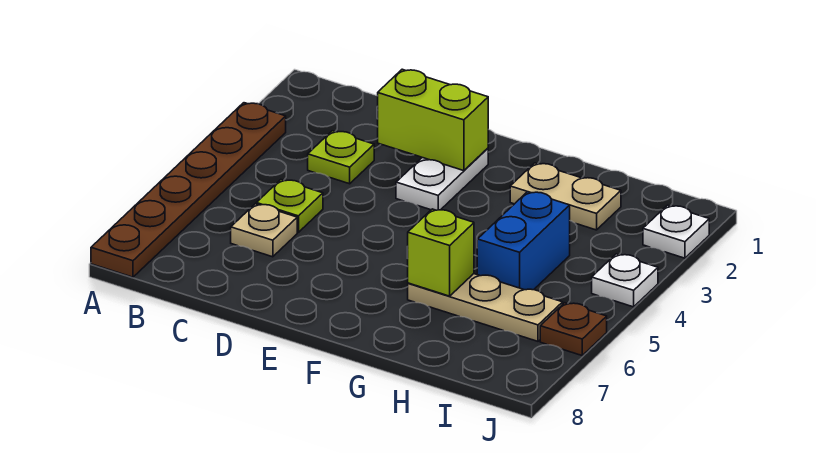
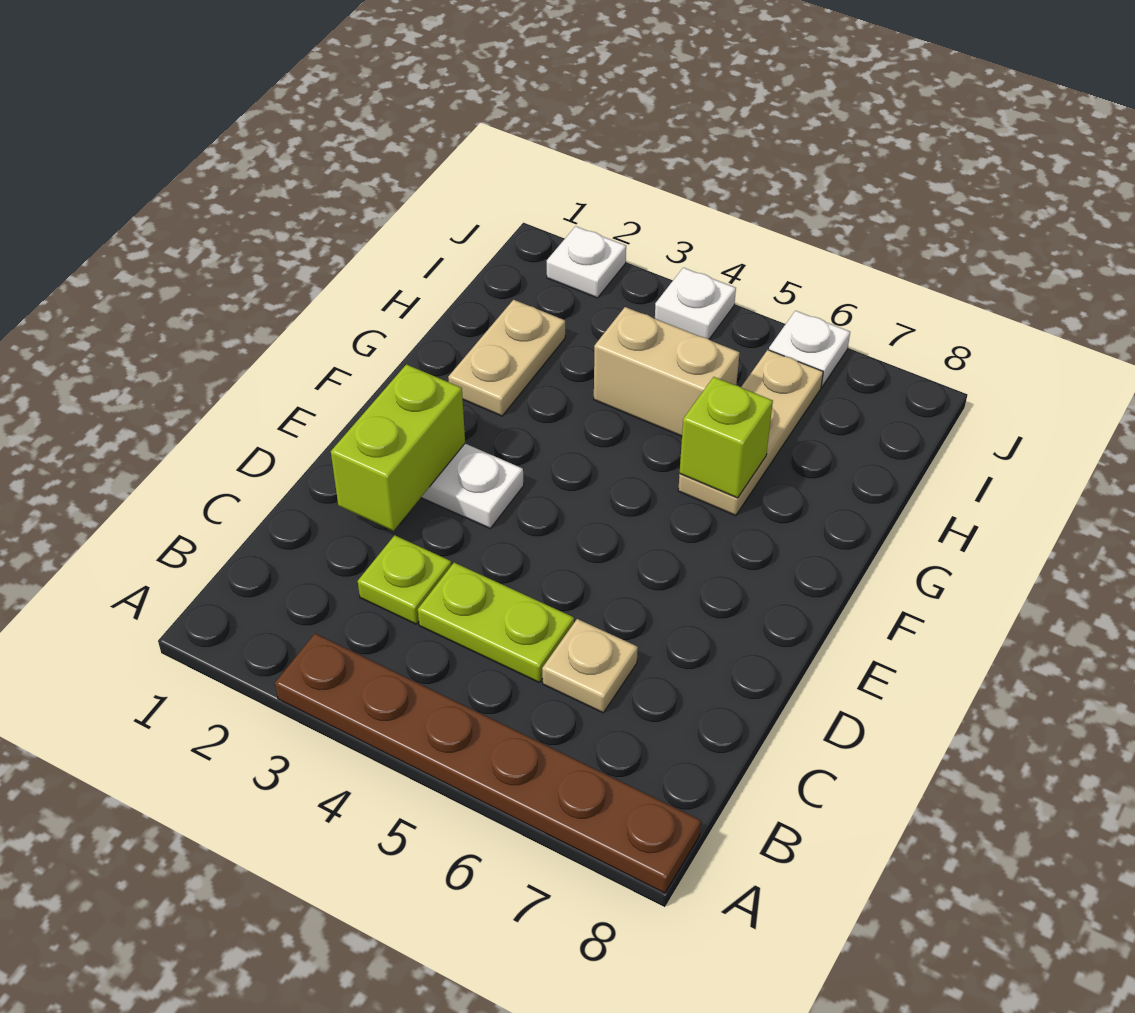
lime 1x1 plate [256,180,323,232] -> lime 1x2 plate [418,563,574,683]
blue 1x2 brick [477,192,570,290] -> tan 1x2 brick [594,307,740,436]
brown 1x1 plate [540,303,607,355] -> white 1x1 plate [769,311,850,387]

